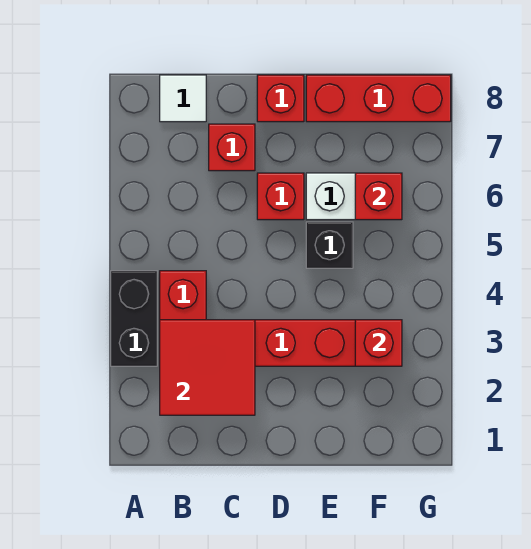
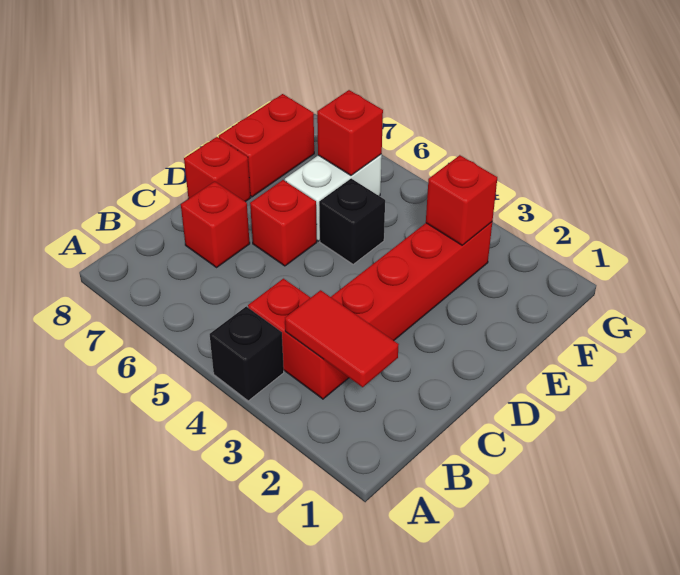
black 1x2 brick [111,271,157,366] -> black 1x1 brick [210,306,284,401]
red 2x2 tile [160,320,255,415] -> red 1x2 tile [285,290,399,387]
white 1x1 tile [160,75,206,122] -> none
red 1x3 brick [306,75,451,122] -> red 1x2 brick [219,94,314,197]

